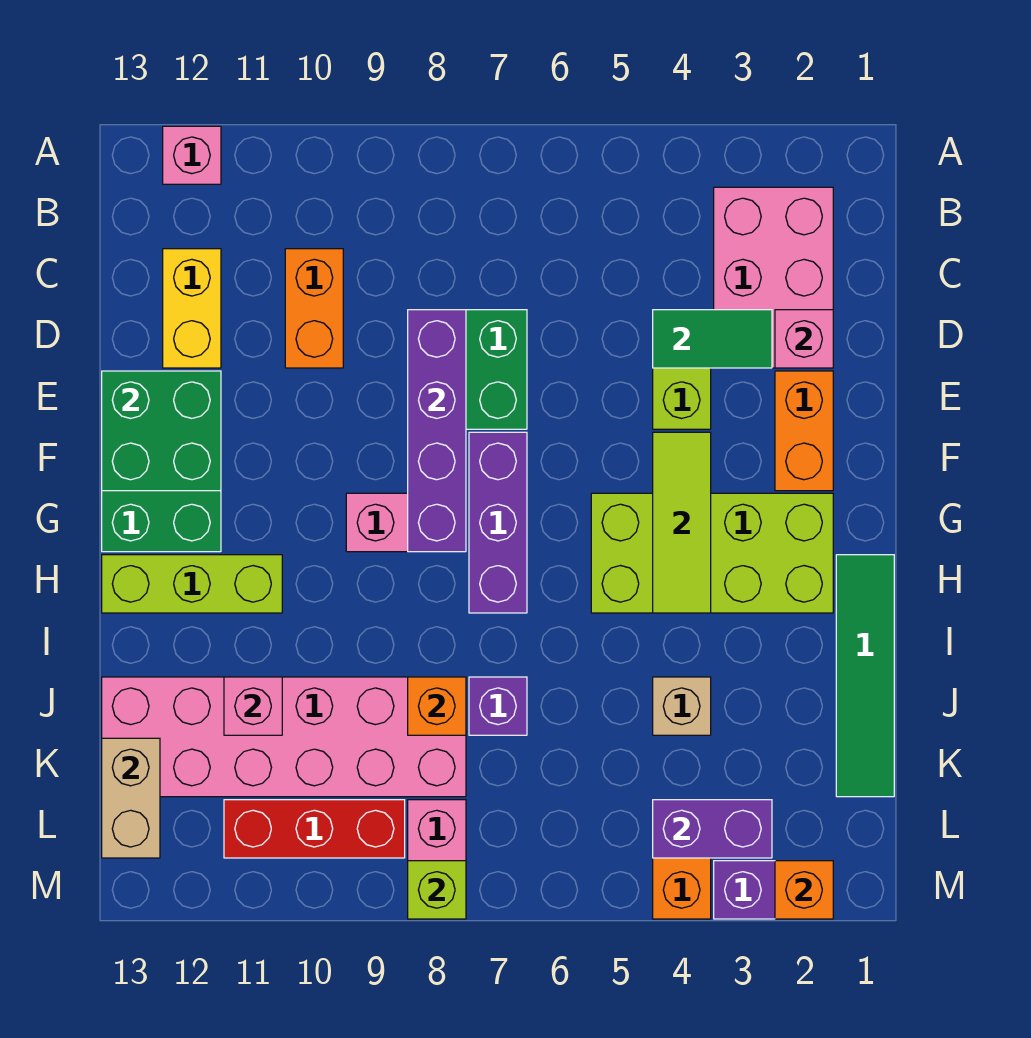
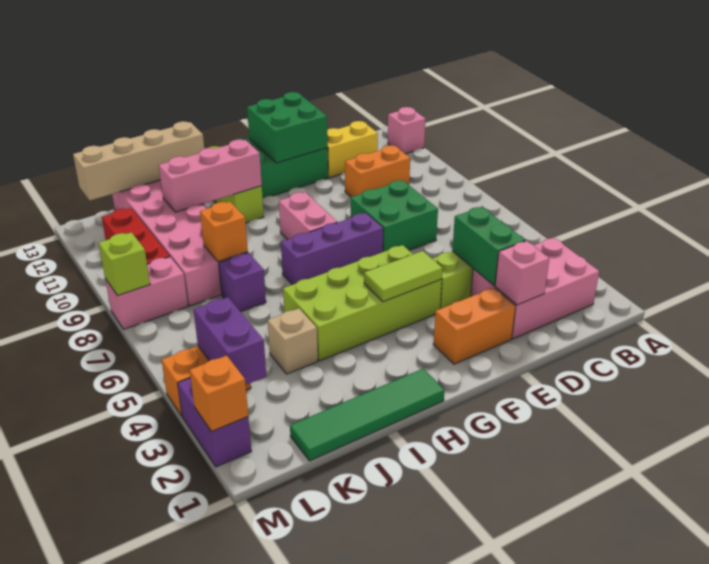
green 1x2 tile [653,310,772,368] -> green 1x2 brick [452,207,525,286]
purple 1x4 brick [408,310,466,552] -> none
lime 1x3 tile [653,432,711,613] -> lime 1x2 tile [364,251,443,302]
lime 2x4 brick [591,493,833,613] -> lime 2x4 brick turned to [283,245,442,361]
pink 1x1 brick [224,677,282,735] -> pink 1x3 brick [159,140,262,212]
tan 1x2 brick [102,738,160,858] -> tan 1x4 brick [73,121,204,200]

